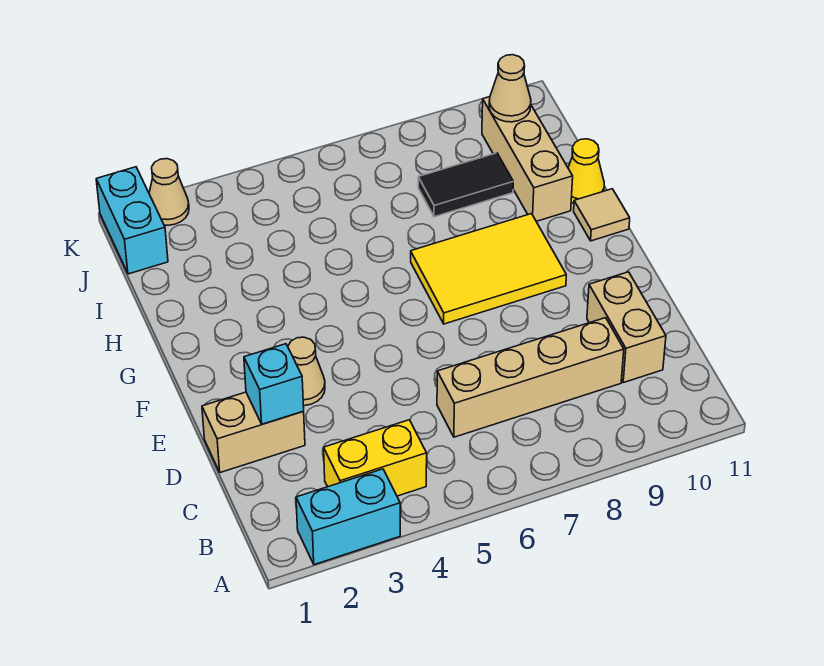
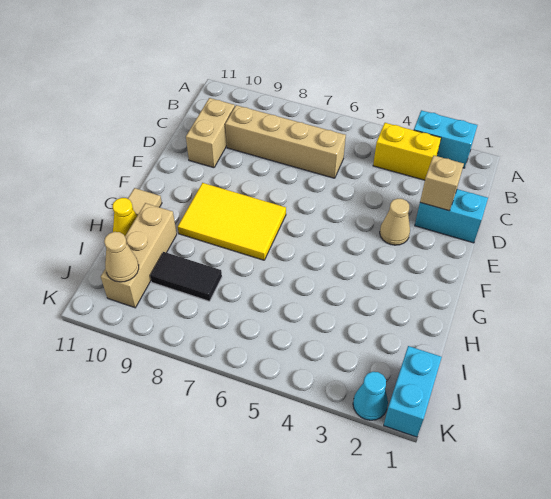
tan 1x2 brick [202,392,305,473] -> cyan 1x2 brick [415,189,488,243]
cyan 1x1 brick [244,344,304,424] -> tan 1x1 brick [420,156,464,211]
tan 1x1 cone [149,159,189,225] -> cyan 1x1 cone [353,372,388,420]

